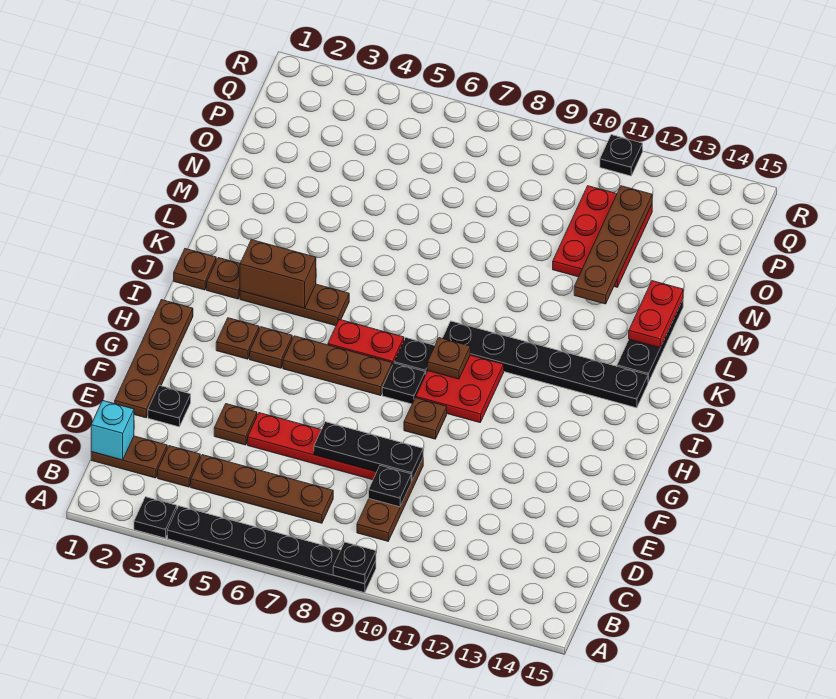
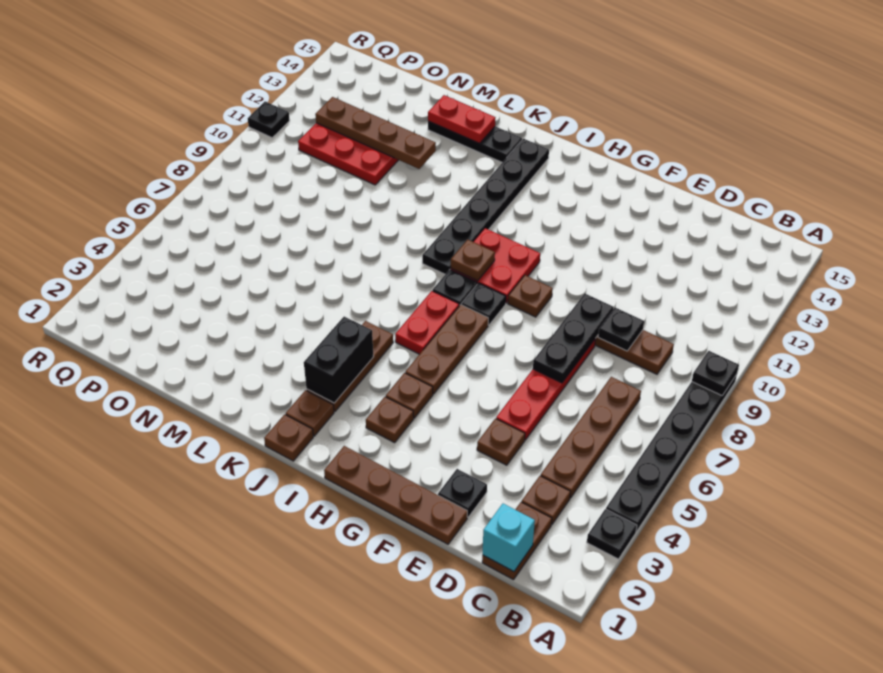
brown 1x2 brick [240,240,316,308] -> black 1x2 brick [304,317,373,403]

